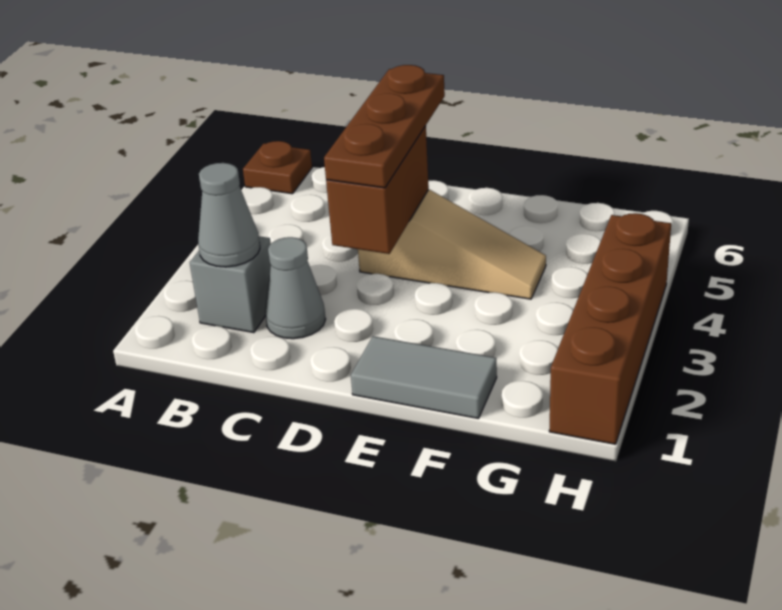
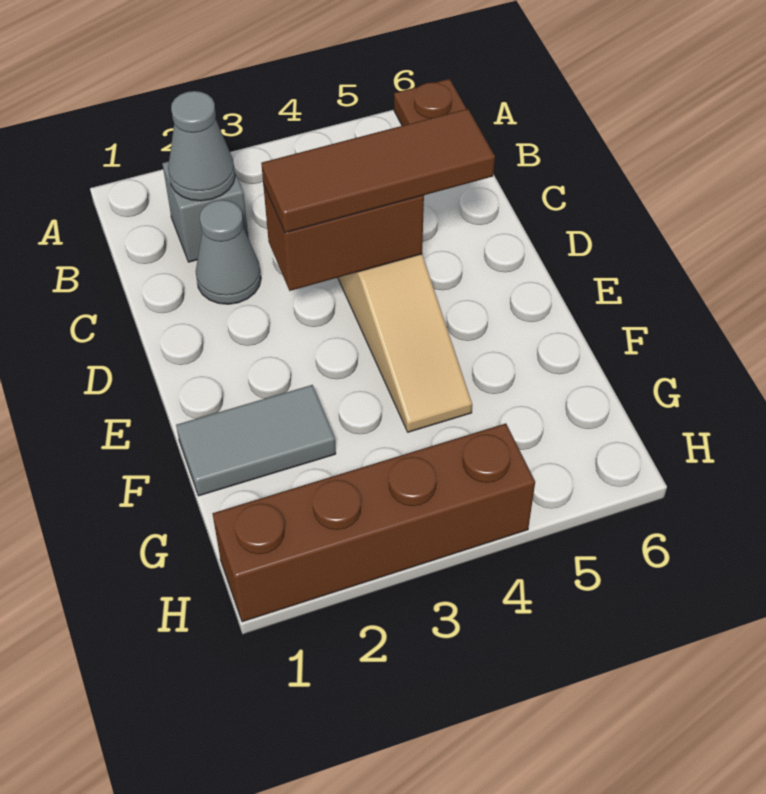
brown 1x3 plate [324,65,445,188] -> brown 1x3 tile [261,109,495,233]
grey 1x2 tile [351,336,497,419] -> grey 1x2 tile turned to [176,385,336,496]

